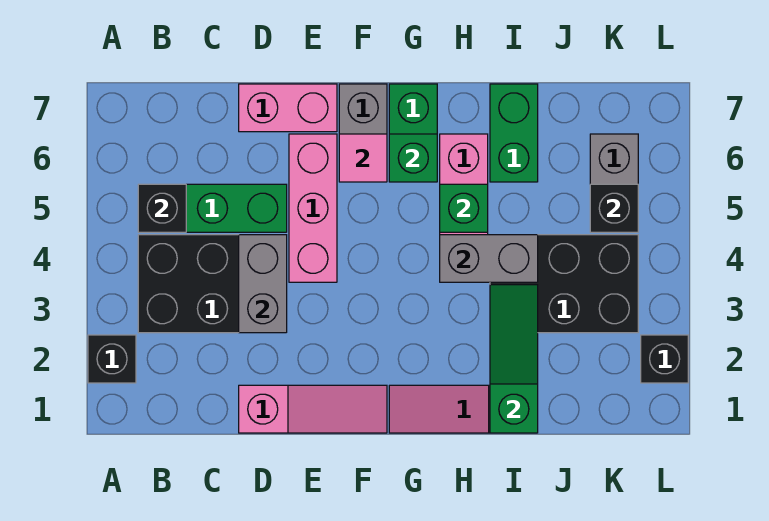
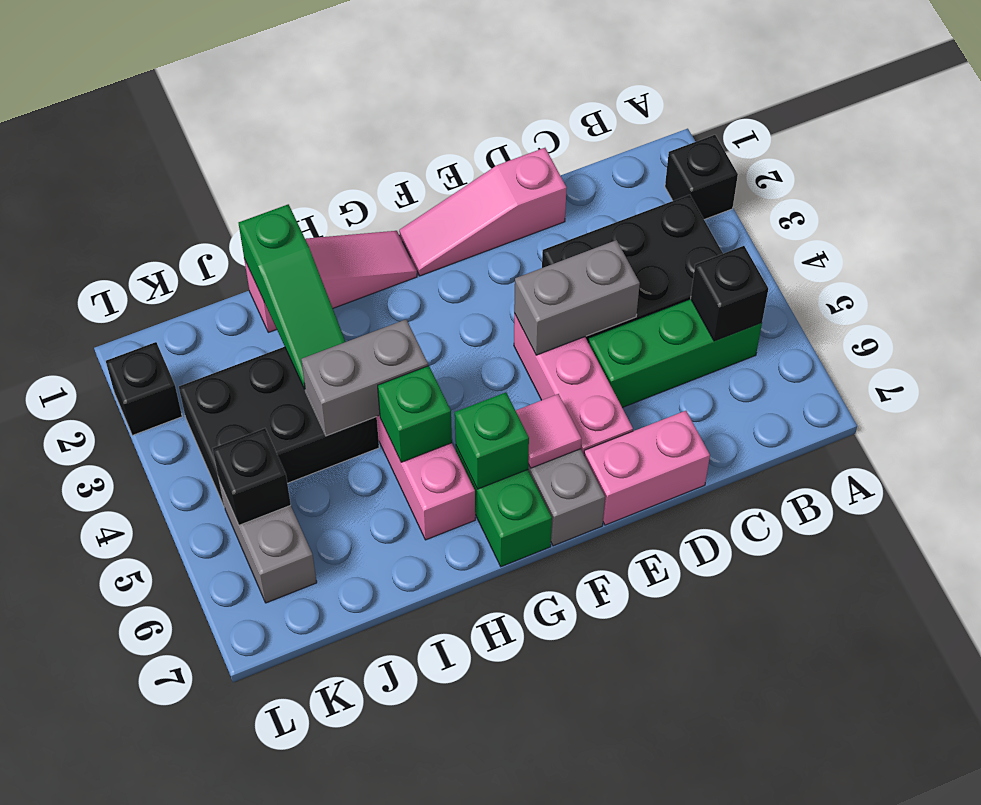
grey 1x2 brick [239,235,287,333] -> grey 1x2 brick turned to [514,240,640,355]
green 1x2 brick [490,84,538,182] -> none

